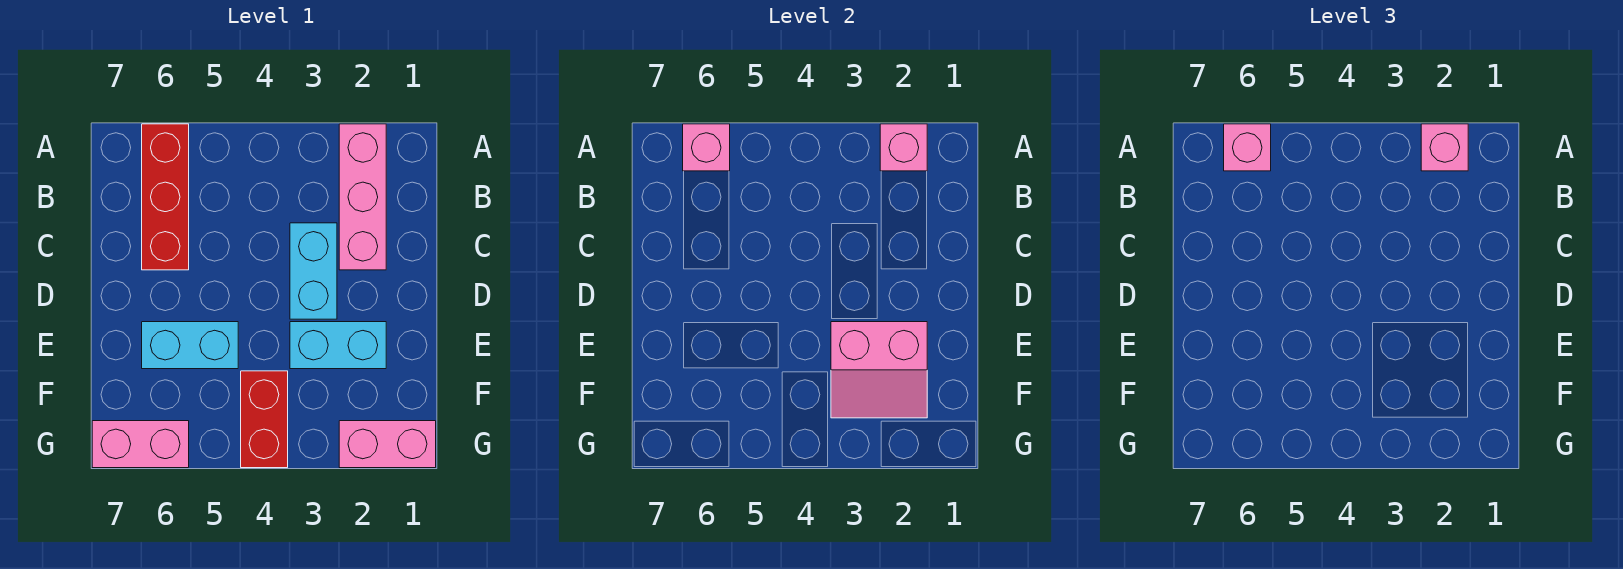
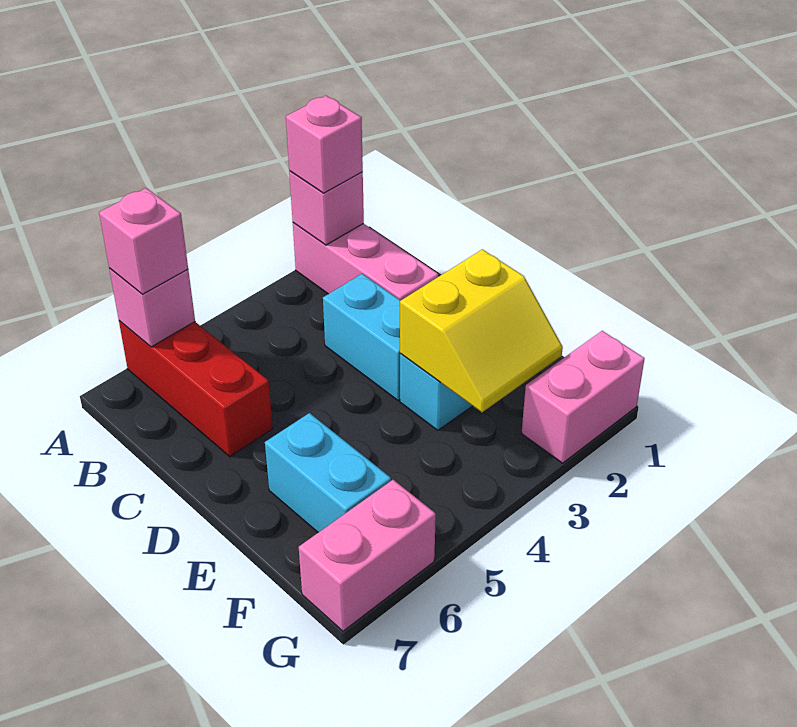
pink 2x2 slope [831,322,927,418] -> yellow 2x2 slope [400,249,563,412]
cyan 1x2 brick [142,322,238,369] -> cyan 1x2 brick turned to [265,413,391,532]
red 1x2 brick [241,371,288,468] -> none

